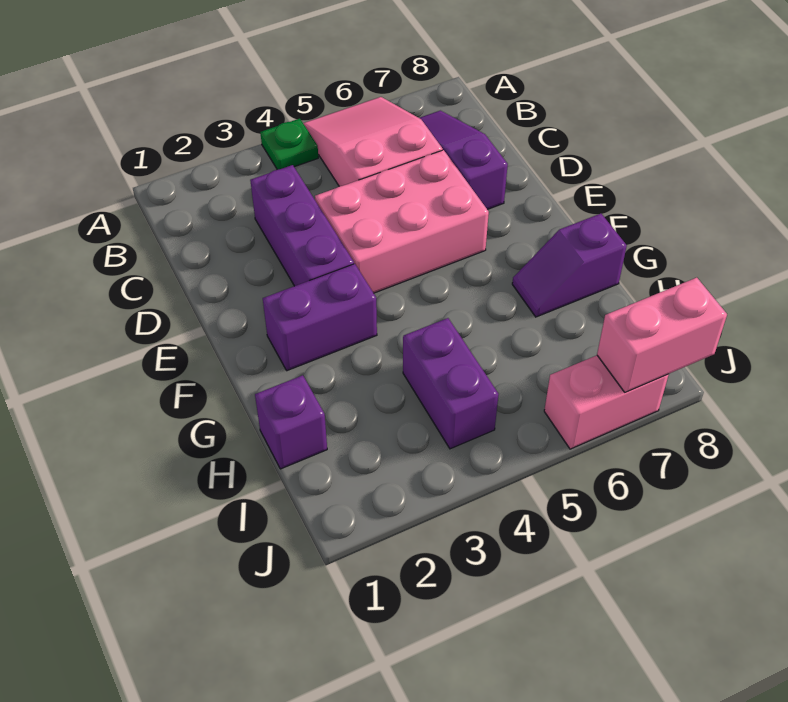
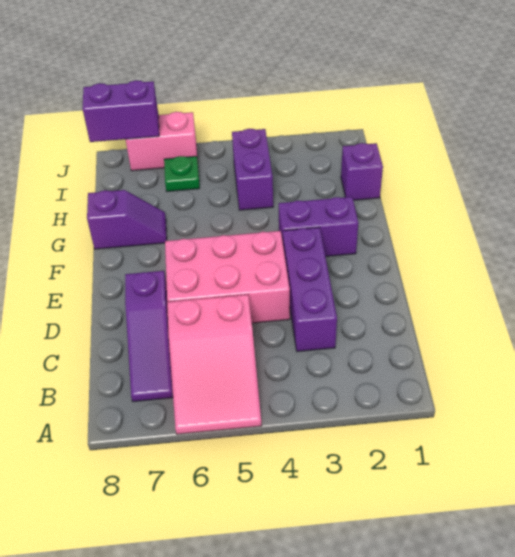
green 1x1 plate [260,119,318,170] -> green 1x1 plate moved to [164,156,200,191]
pink 1x2 brick [597,278,727,392] -> purple 1x2 brick [83,80,159,142]

